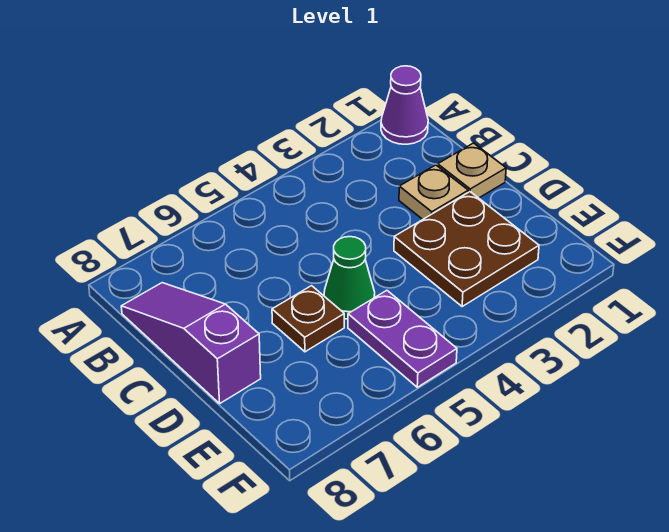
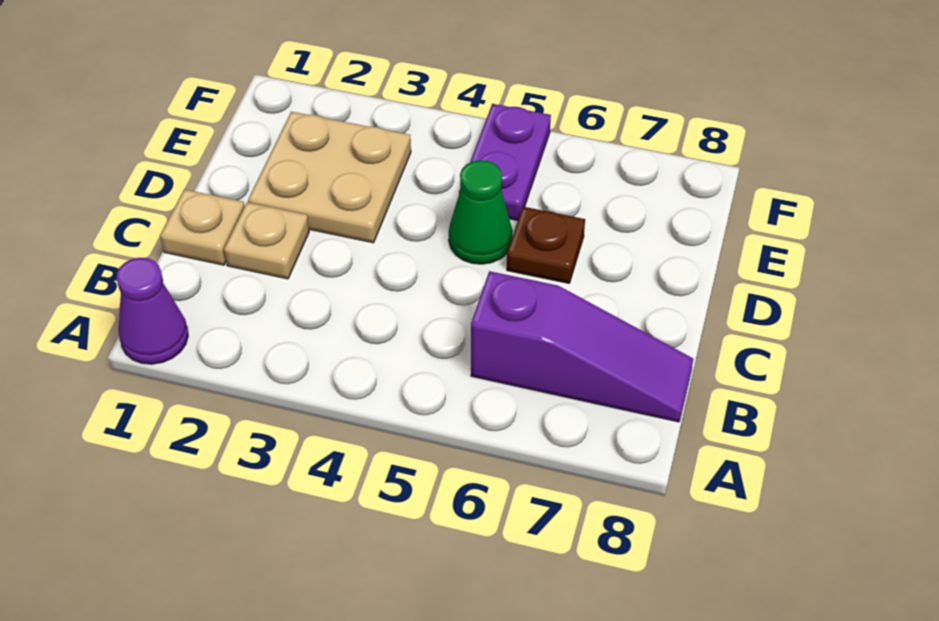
purple 1x3 slope [121,283,261,403] -> purple 1x3 slope turned to [471,271,693,422]
brown 2x2 plate [394,192,539,306] -> tan 2x2 plate [248,112,411,243]

